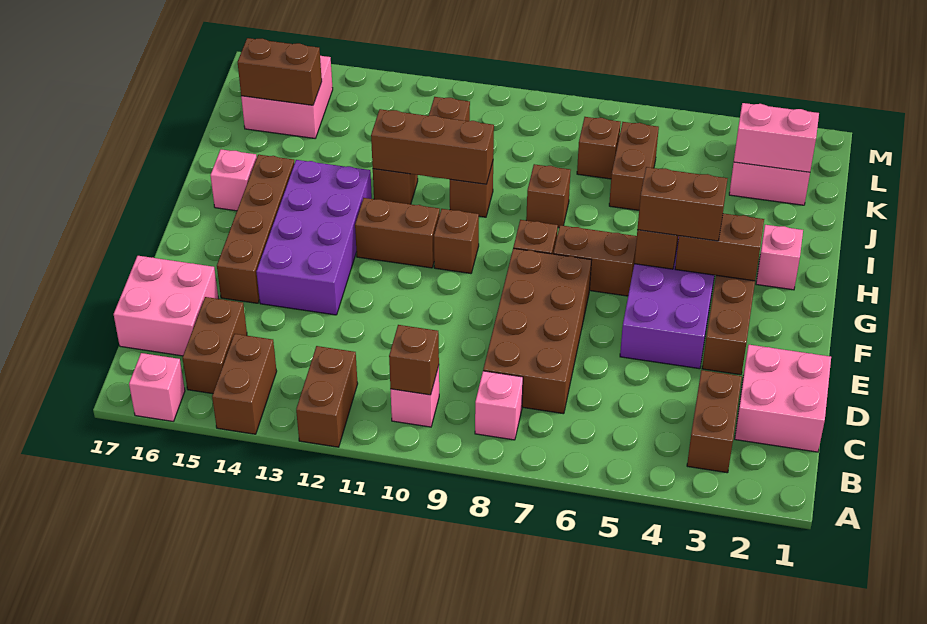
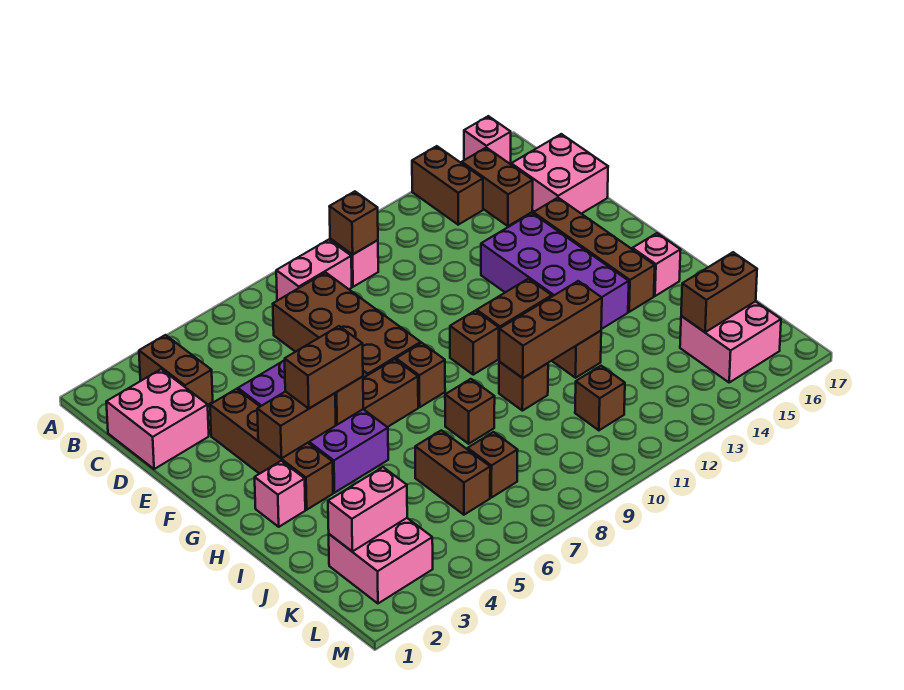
brown 1x2 brick [296,346,358,447] -> none
pink 1x1 brick [475,371,523,440] -> pink 1x2 brick [276,240,352,301]

